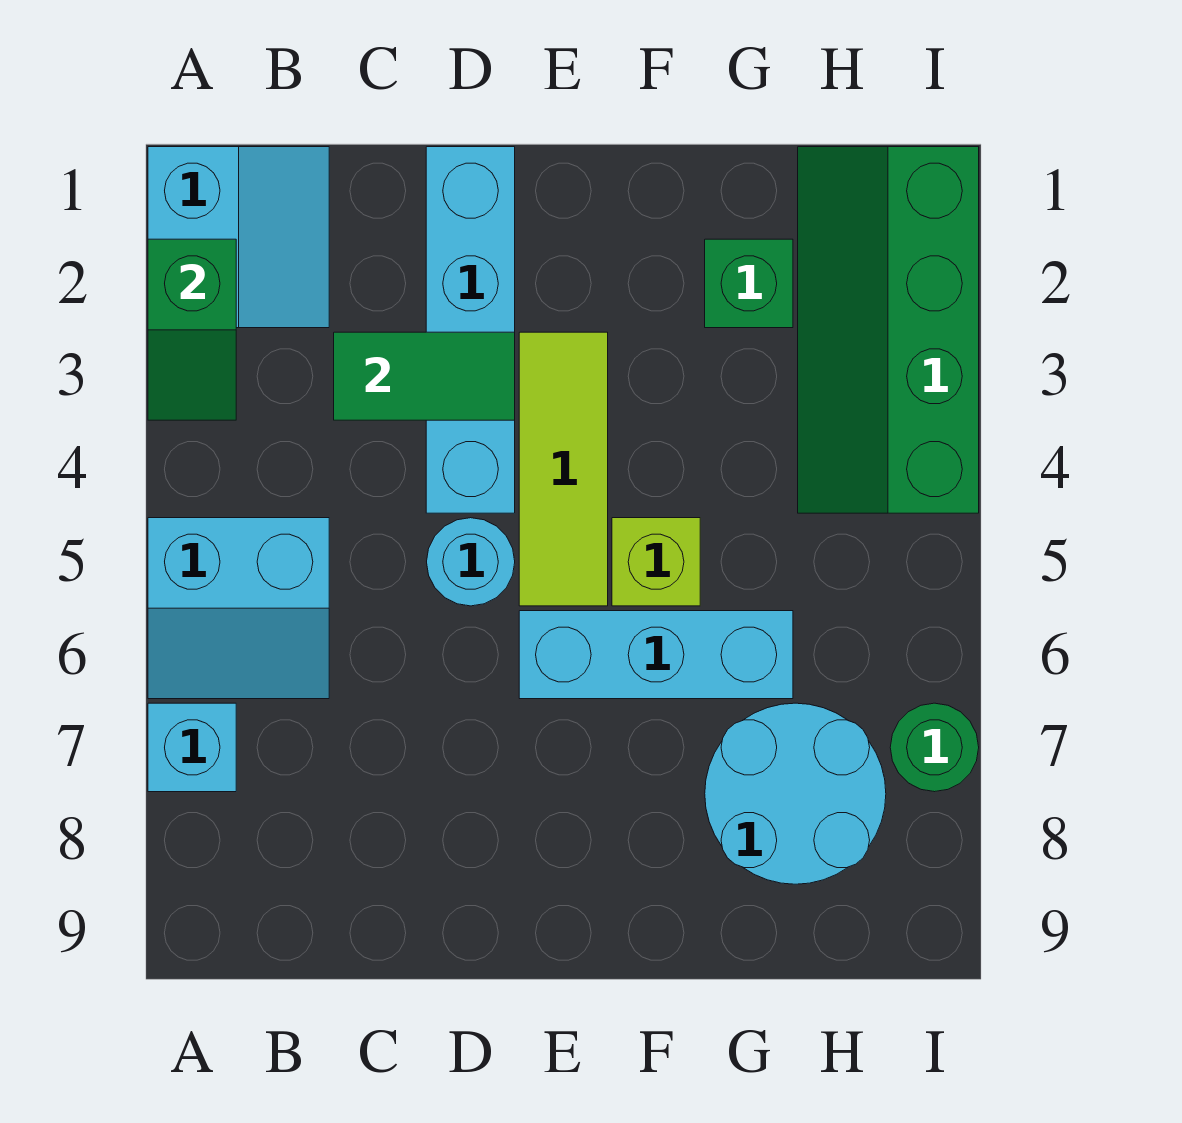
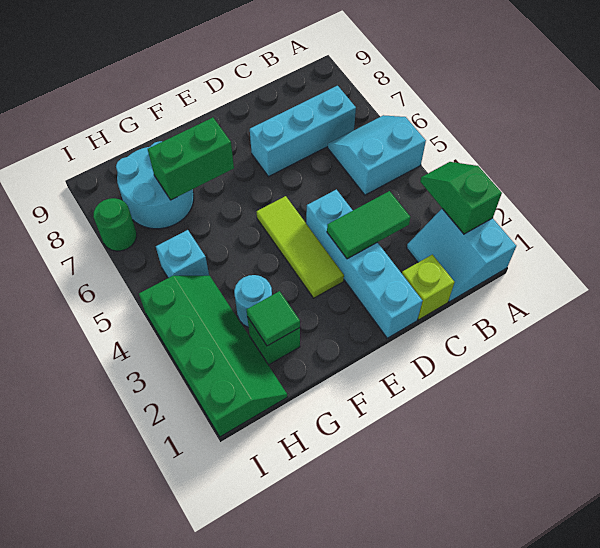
cyan 1x1 brick [148,703,236,792] -> cyan 1x1 brick moved to [156,230,209,278]
cyan 1x1 round brick [427,518,515,606] -> cyan 1x1 round brick moved to [234,275,272,327]
cyan 1x3 brick [519,611,793,699] -> cyan 1x3 brick moved to [250,86,356,177]
lime 1x1 brick [612,518,700,606] -> lime 1x1 brick moved to [402,255,455,320]
none -> green 1x2 brick [148,118,234,200]
none -> green 1x1 tile [247,291,300,346]

